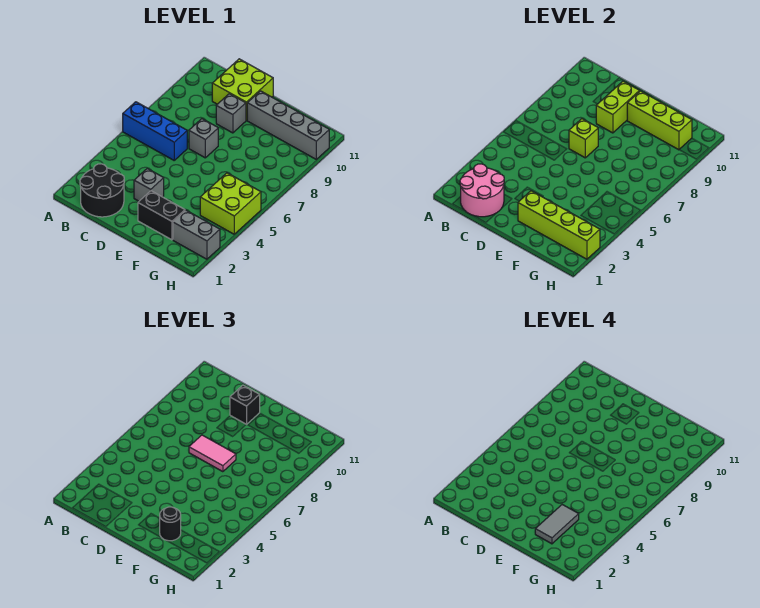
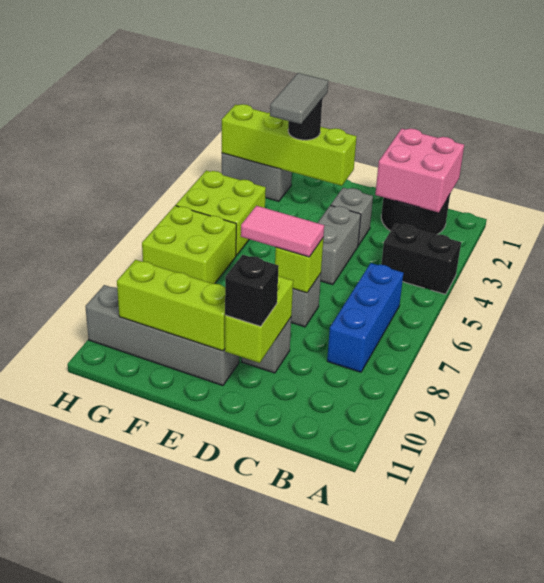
blue 1x3 brick [123,102,187,160] -> blue 1x3 brick turned to [327,263,403,372]
pink 2x2 round brick [460,164,504,217] -> pink 2x2 brick [375,128,464,212]
lime 2x2 brick [212,59,273,120] -> lime 2x2 brick moved to [142,206,236,284]
none -> grey 1x2 brick [318,205,361,285]
black 1x2 brick [138,191,185,240] -> black 1x2 brick moved to [381,224,461,294]

